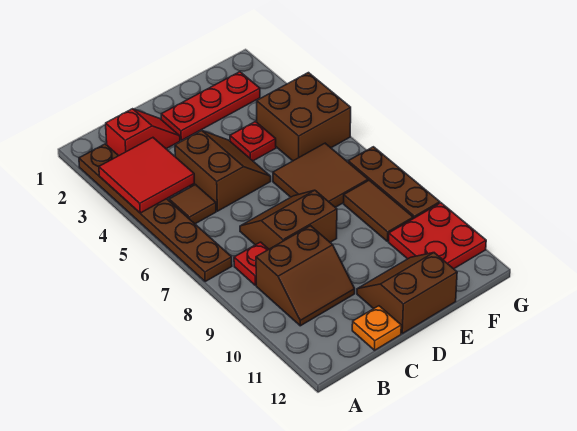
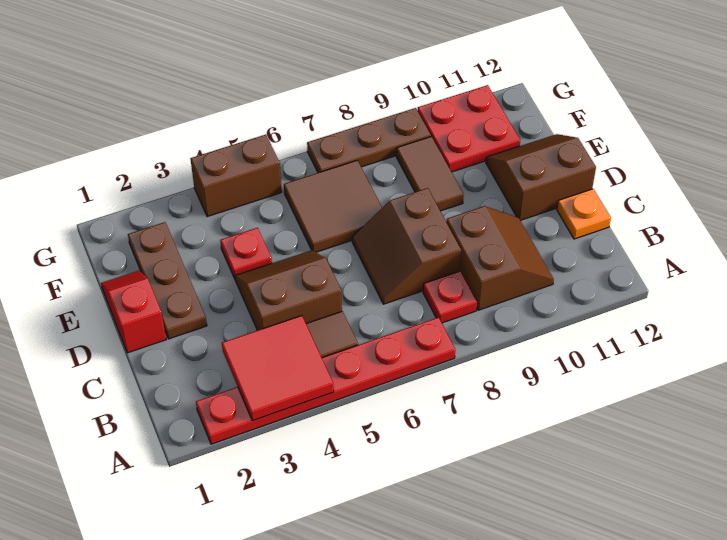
brown 1x6 plate [79,144,232,281] -> red 1x6 plate [196,317,455,444]
red 1x2 slope [106,109,180,156] -> red 1x2 slope moved to [101,271,166,353]
red 1x3 plate [161,72,260,140] -> brown 1x3 plate [128,222,207,339]
brown 2x2 slope [357,253,457,334] -> brown 2x2 slope turned to [486,134,596,220]
brown 2x2 brick [257,73,351,161] -> brown 1x2 brick [190,135,282,217]
brown 1x2 tile [344,180,413,241] -> brown 1x2 tile turned to [396,137,464,211]

